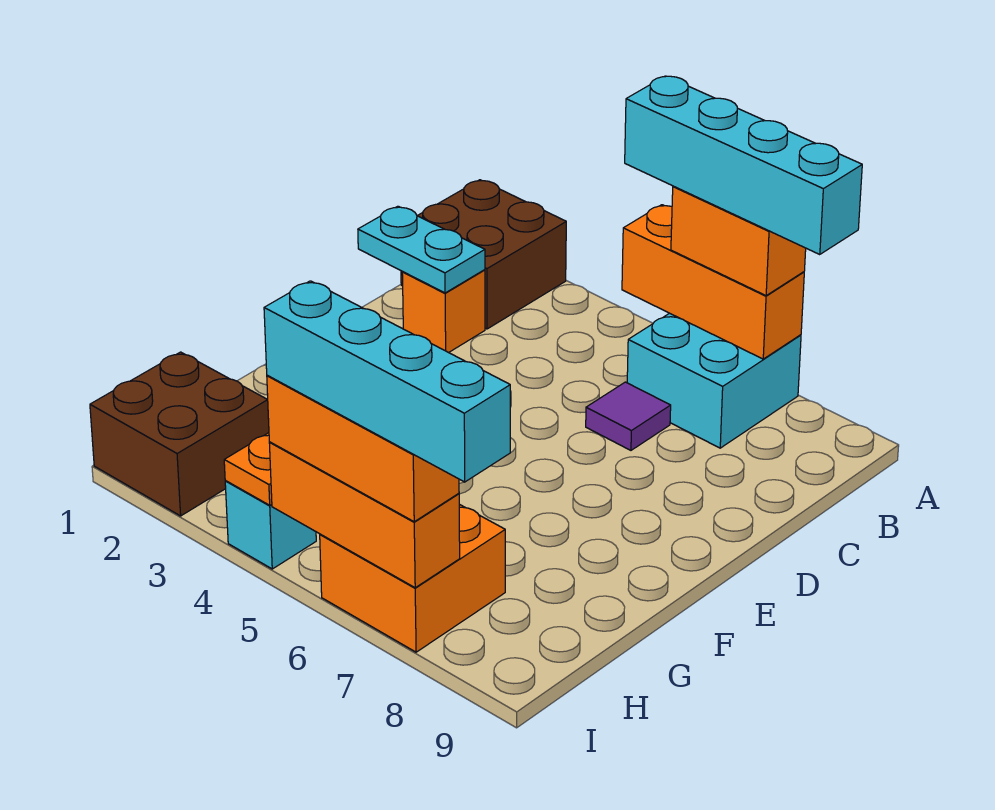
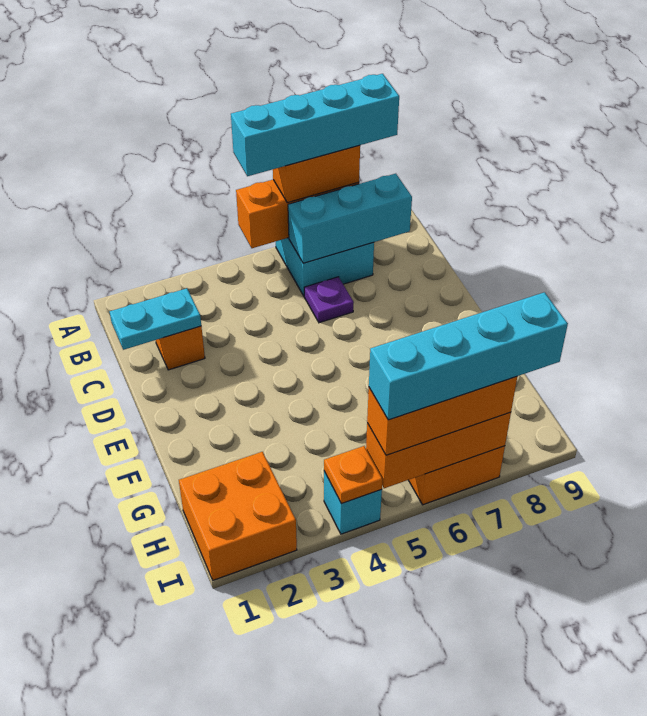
brown 2x2 brick [401,180,566,329] -> none
none -> cyan 1x3 brick [288,174,412,263]
purple 1x1 tile [586,382,671,450] -> purple 1x1 plate [304,277,354,323]
brown 2x2 brick [90,352,269,516] -> orange 2x2 brick [179,452,297,580]

